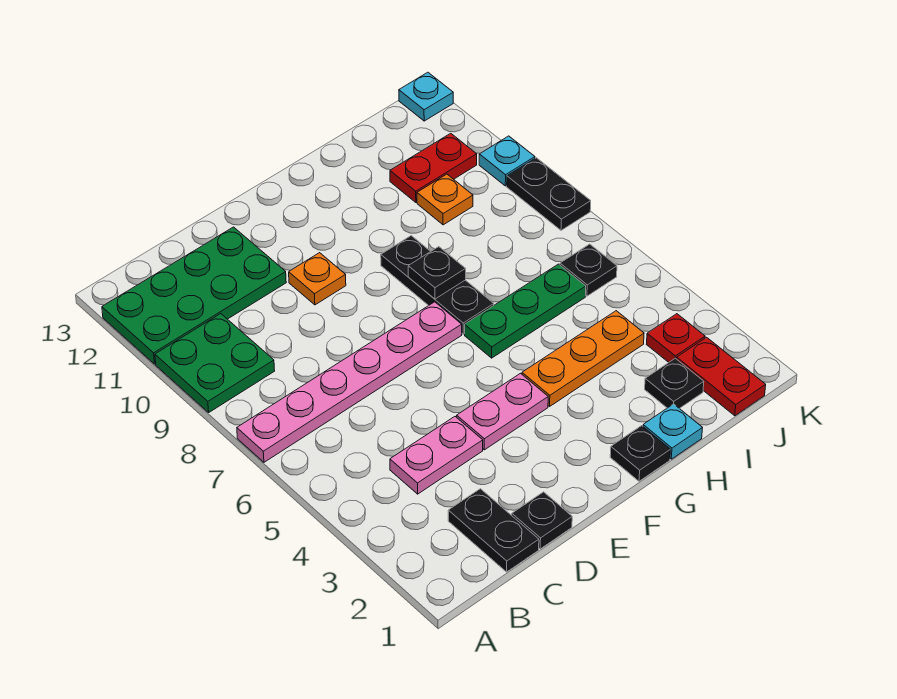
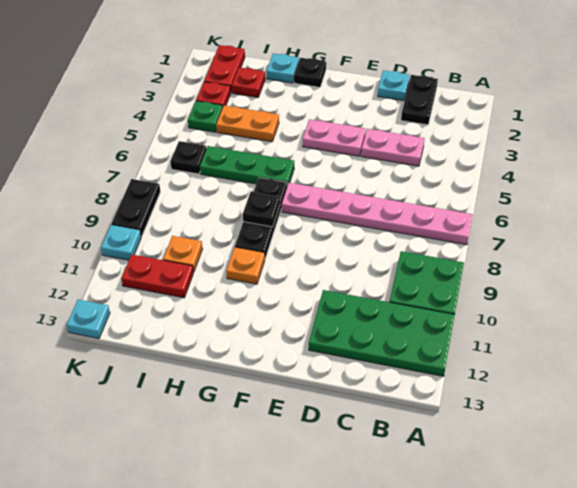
black 1x1 plate [512,492,572,549] -> cyan 1x1 plate [378,70,410,101]
orange 1x1 plate [289,253,346,305] -> orange 1x1 plate moved to [226,247,265,284]
orange 1x3 plate [522,311,644,406] -> orange 1x2 plate [216,105,279,142]
black 1x1 plate [645,358,704,409] -> red 1x1 plate [232,67,265,97]
none -> green 1x1 plate [188,101,223,132]

